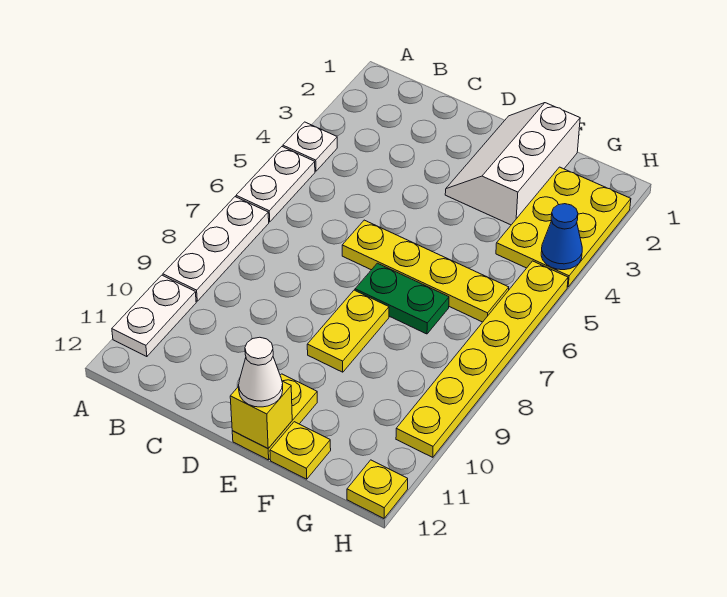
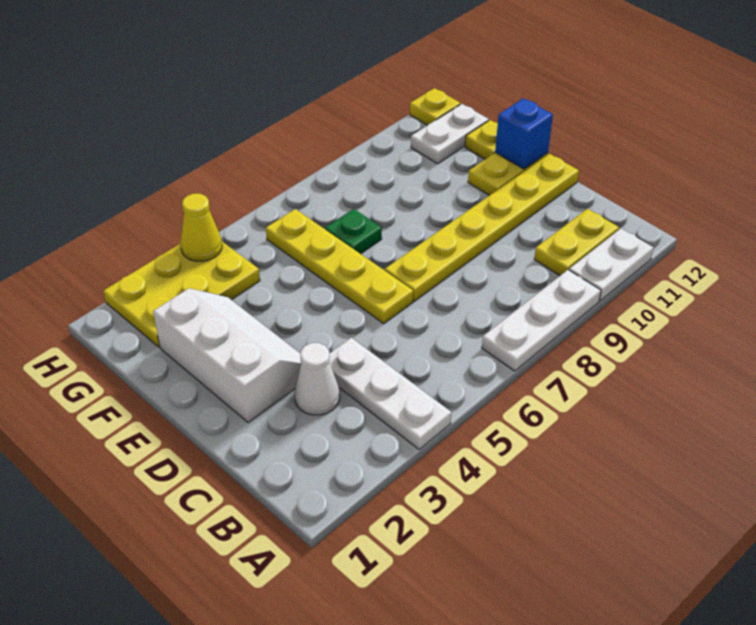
white 1x1 plate [283,122,337,171] -> white 1x3 plate [329,338,451,449]
white 1x2 plate [236,147,315,222] -> white 1x2 plate moved to [411,104,489,164]
white 2x3 slope [445,103,580,225] -> white 2x3 slope turned to [153,288,301,423]
green 1x2 plate [355,263,449,334] -> green 1x1 plate [325,209,382,254]
yellow 1x2 plate [307,290,389,372] -> yellow 1x2 plate moved to [534,209,619,276]
yellow 1x1 brick [230,381,292,448] -> blue 1x1 brick [495,98,553,169]
white 1x1 cone [239,337,283,407] -> white 1x1 cone moved to [295,343,340,415]
blue 1x1 cone [541,204,582,270] -> yellow 1x1 cone [180,194,222,261]
yellow 1x6 plate [396,261,568,457] -> yellow 1x6 plate moved to [385,154,579,301]

